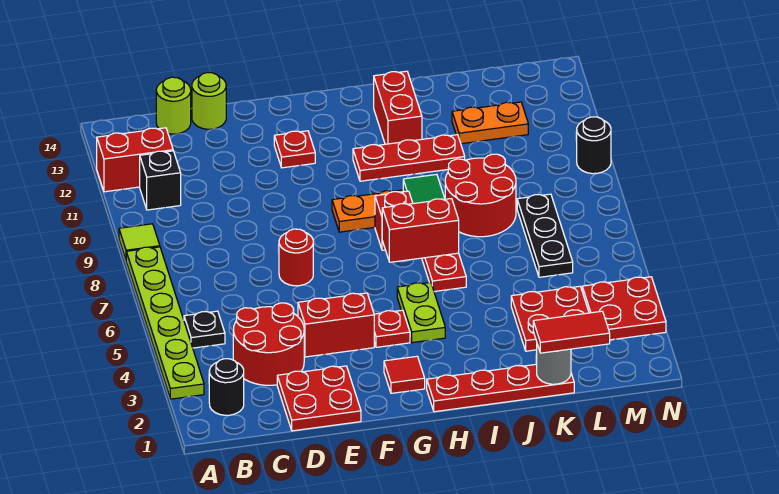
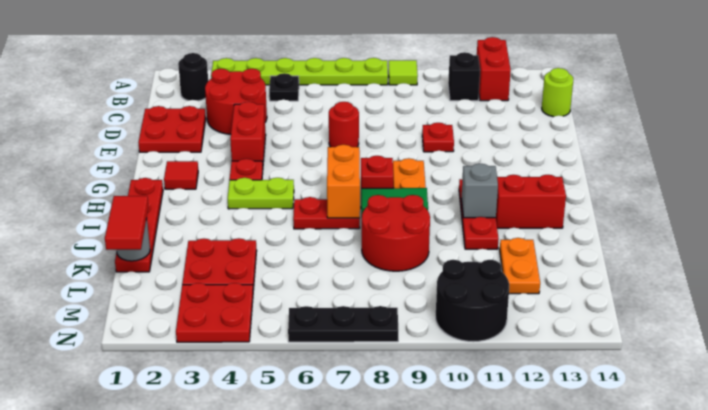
lime 1x1 round brick [192,73,226,129] -> none
red 1x1 plate [274,131,315,168] -> red 1x1 plate moved to [422,123,454,152]
red 1x2 brick [382,198,459,262] -> orange 1x2 brick [327,145,360,218]
none -> grey 1x1 brick [461,164,498,218]
black 1x3 plate [517,194,573,277] -> black 1x3 plate moved to [288,306,398,342]
black 1x1 round brick [577,117,611,174] -> black 2x2 round brick [436,260,509,342]

